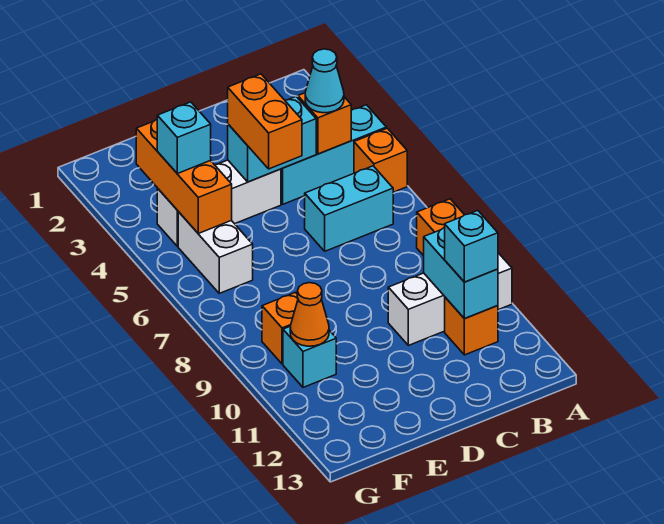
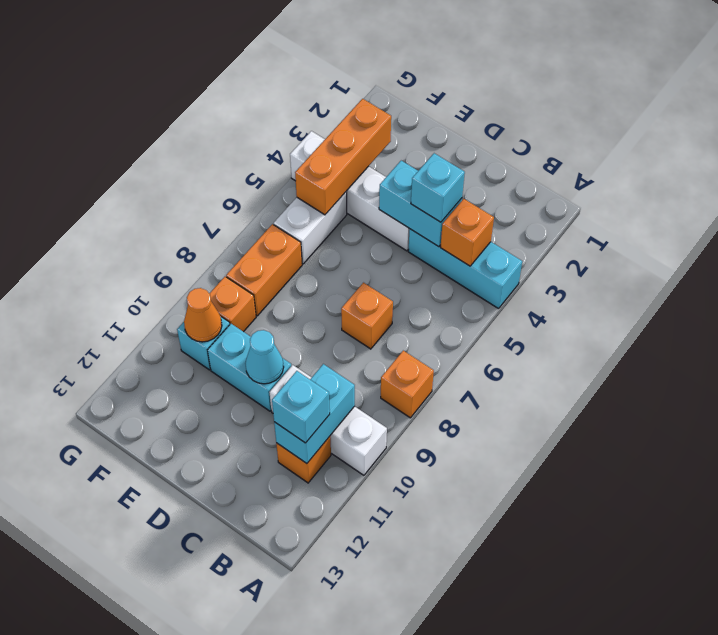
orange 1x1 brick [354,128,407,192] -> orange 1x1 brick moved to [341,283,393,349]
cyan 1x1 cone [305,49,344,113] -> cyan 1x1 cone moved to [245,330,284,384]
cyan 1x2 brick [305,166,393,251] -> cyan 1x2 brick moved to [208,324,291,411]
white 1x3 brick [157,160,281,246] -> white 1x4 brick [290,131,410,251]
orange 1x2 brick [228,74,302,169] -> orange 1x2 brick moved to [226,224,302,316]
cyan 1x1 brick [157,102,211,174] -> cyan 1x1 brick moved to [411,153,465,222]

